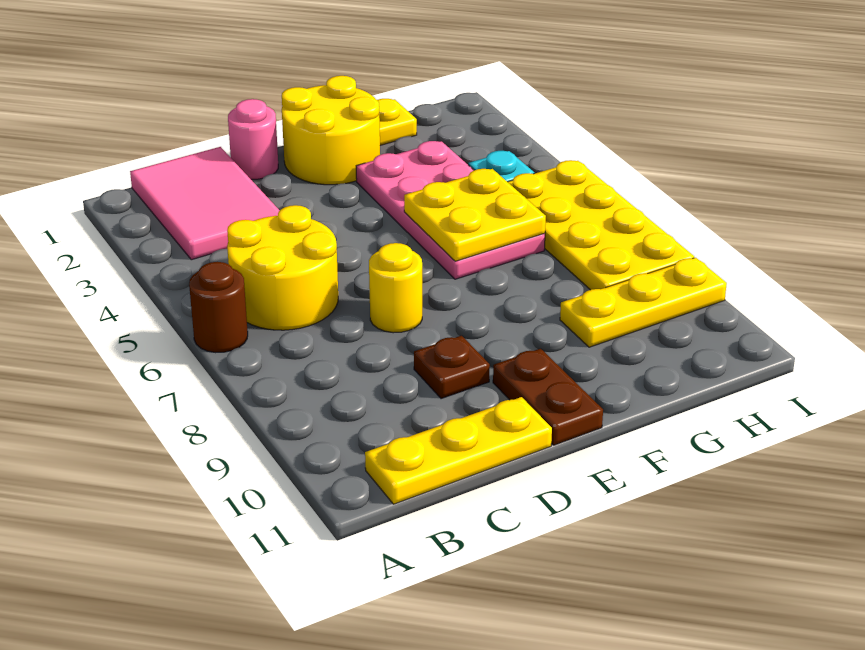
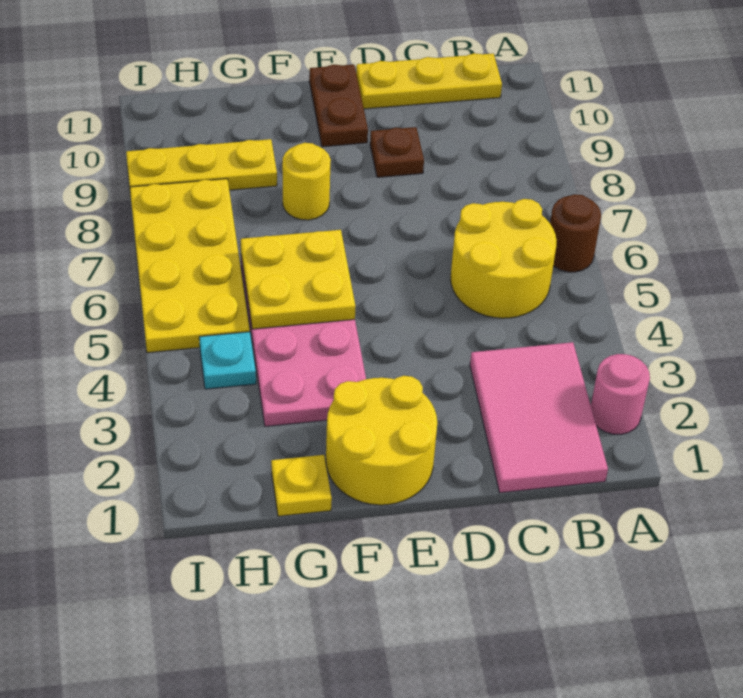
pink 1x1 round brick [228,99,278,179] -> pink 1x1 round brick moved to [591,354,650,434]
yellow 1x1 round brick [369,243,422,333] -> yellow 1x1 round brick moved to [282,143,331,220]

